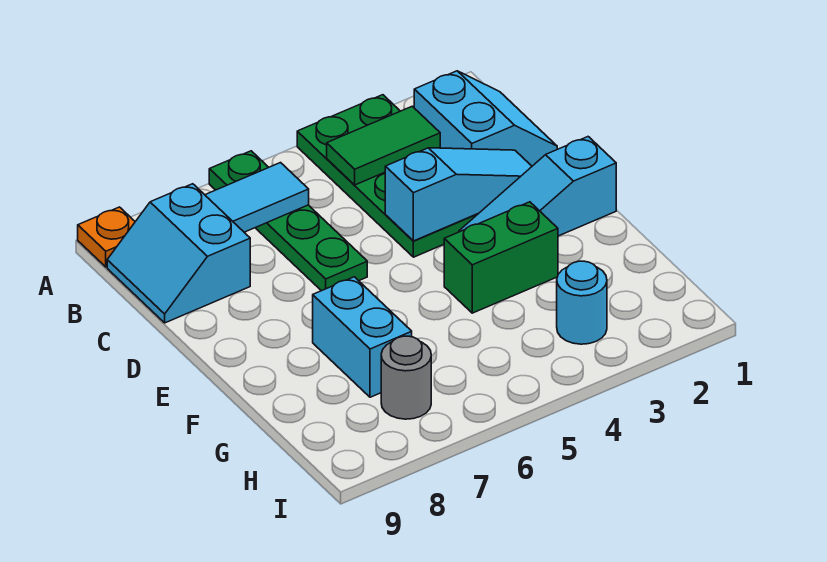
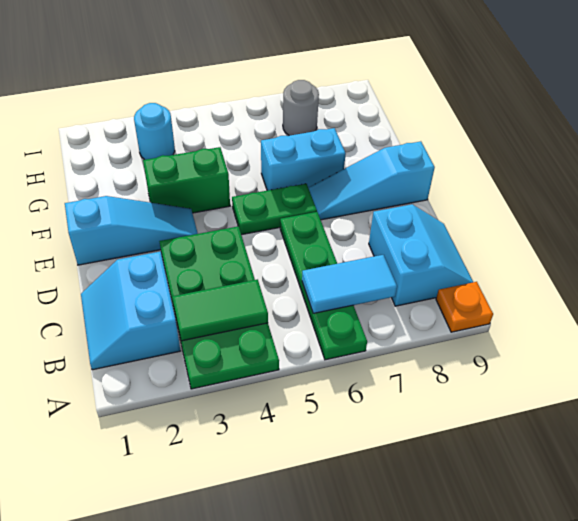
cyan 1x3 slope [385,148,532,241] -> cyan 1x3 slope moved to [309,141,435,220]
none -> green 1x2 plate [232,184,317,235]
cyan 1x2 brick [313,277,412,397] -> cyan 1x2 brick turned to [261,128,346,191]

